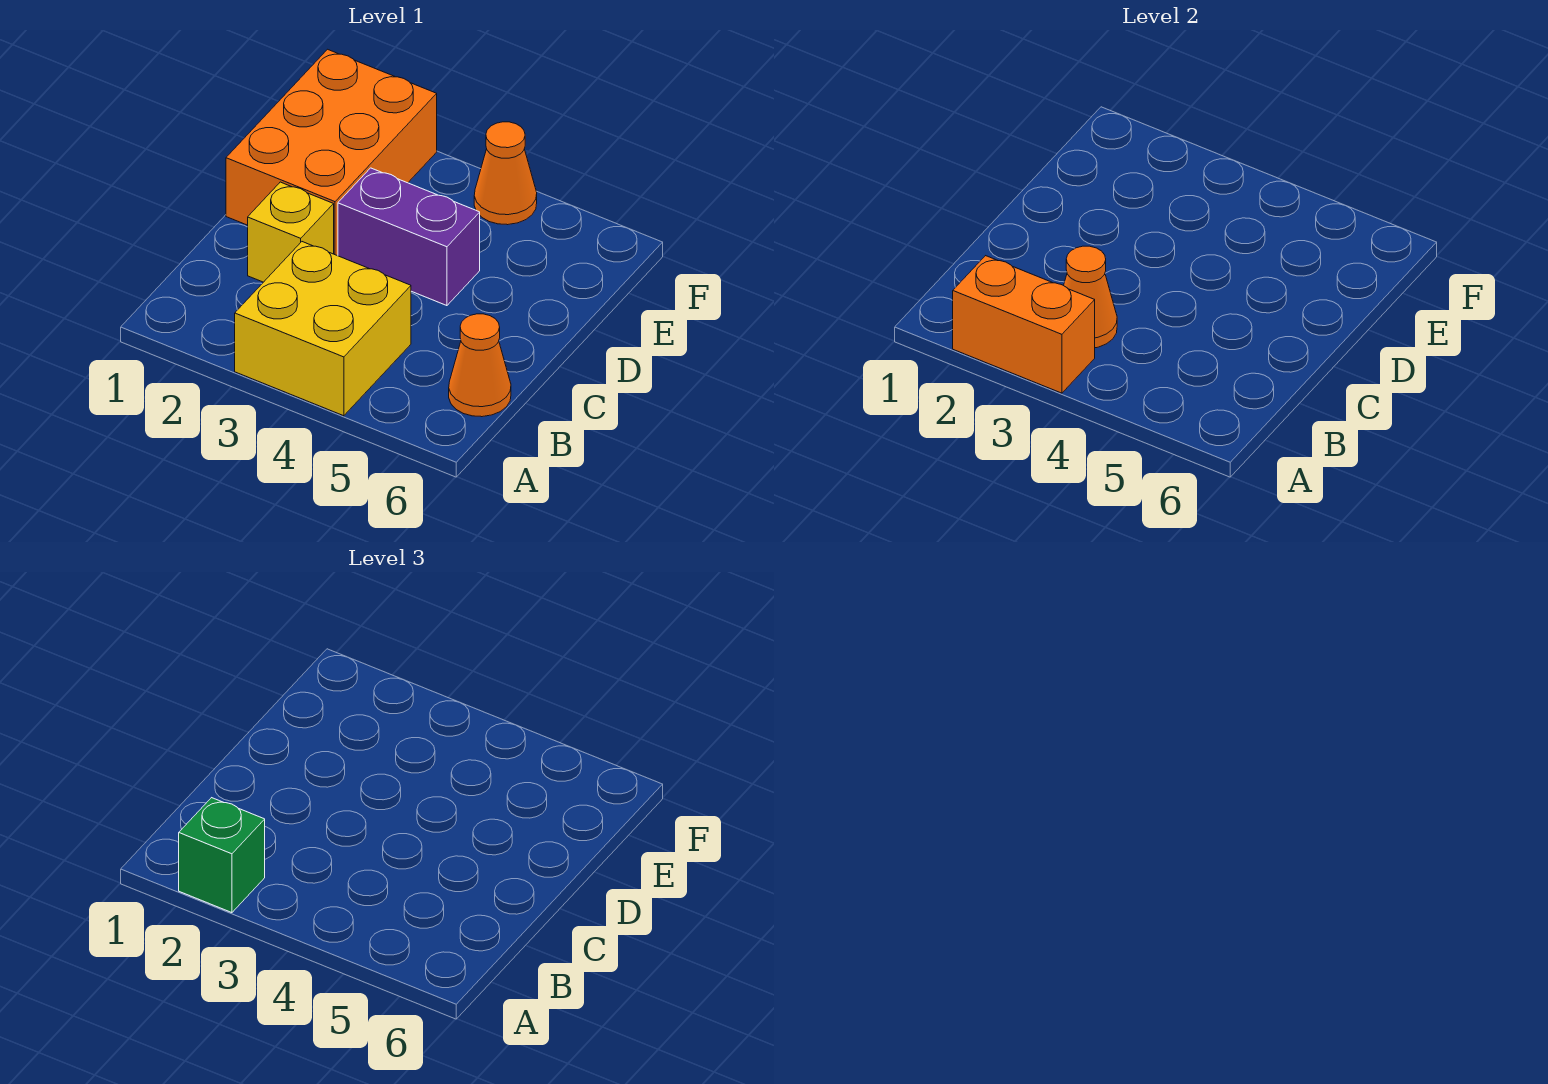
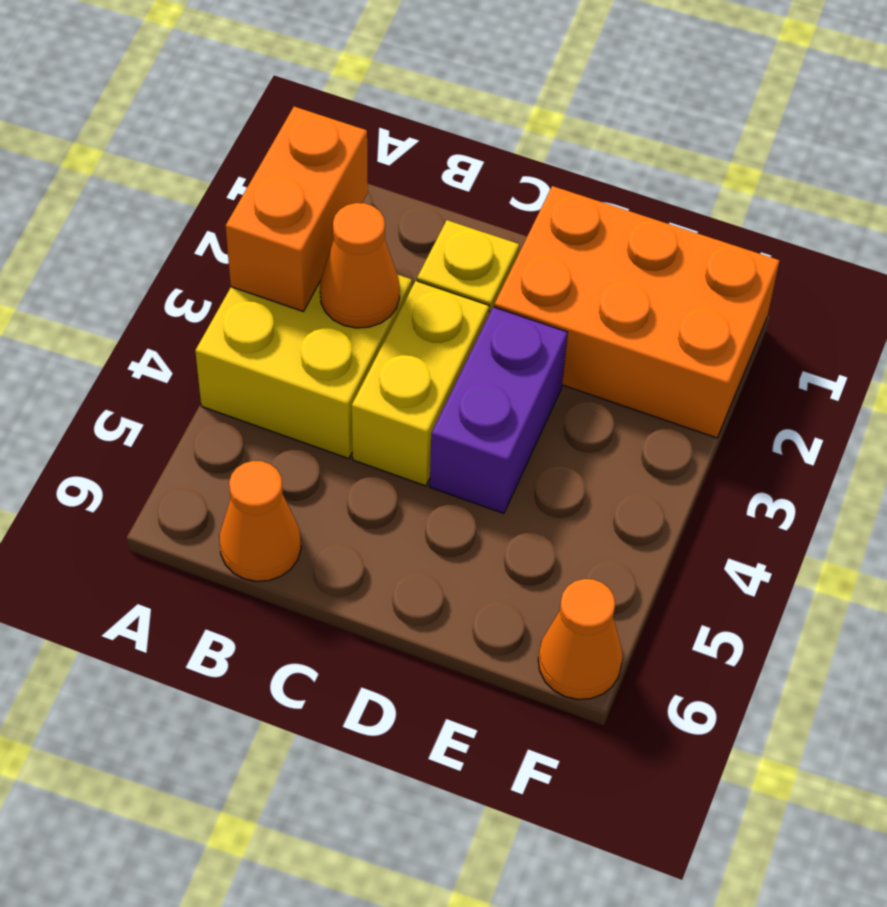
green 1x1 brick [179,798,265,913] -> none
none -> yellow 1x2 brick [352,281,489,486]
orange 1x1 cone [474,122,537,225] -> orange 1x1 cone moved to [538,579,623,699]

